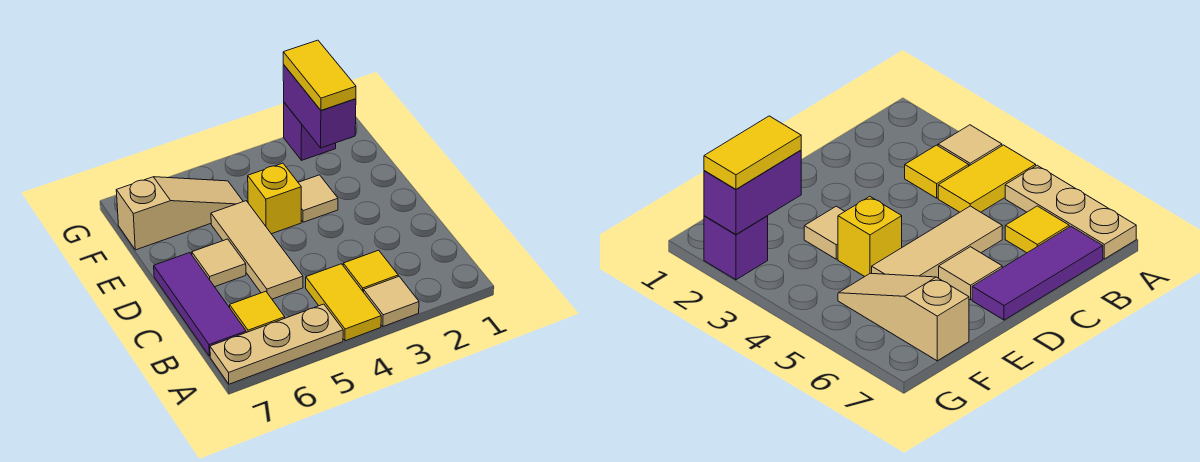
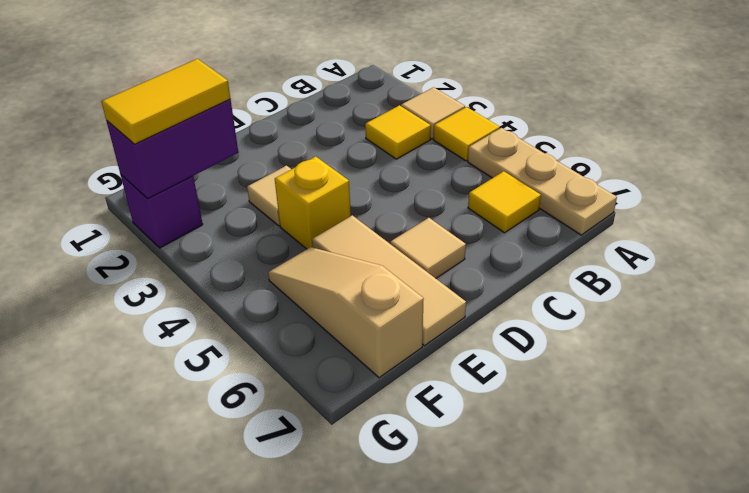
yellow 1x2 tile [306,264,381,341] -> yellow 1x1 tile [433,107,500,161]
purple 1x3 tile [154,253,246,356] -> none
tan 1x3 tile [211,201,303,299] -> tan 1x3 tile turned to [312,215,466,346]

